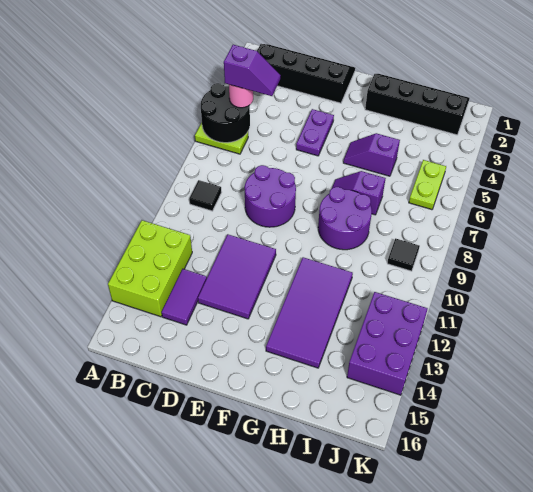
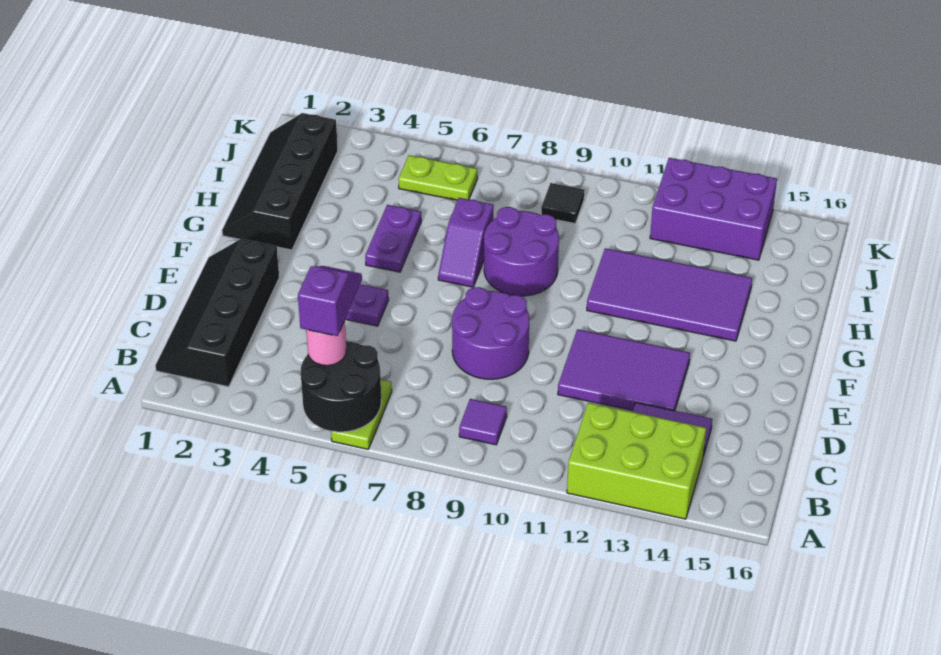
black 1x1 tile [189,180,222,211] -> purple 1x1 tile [459,399,507,445]
purple 1x2 slope [343,133,400,176] -> purple 1x2 plate [365,205,421,272]

